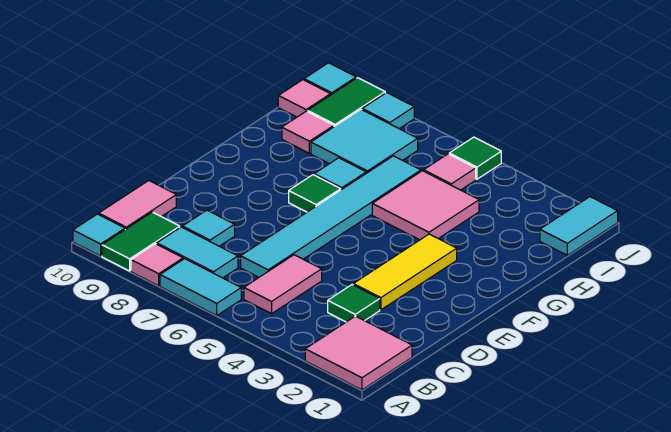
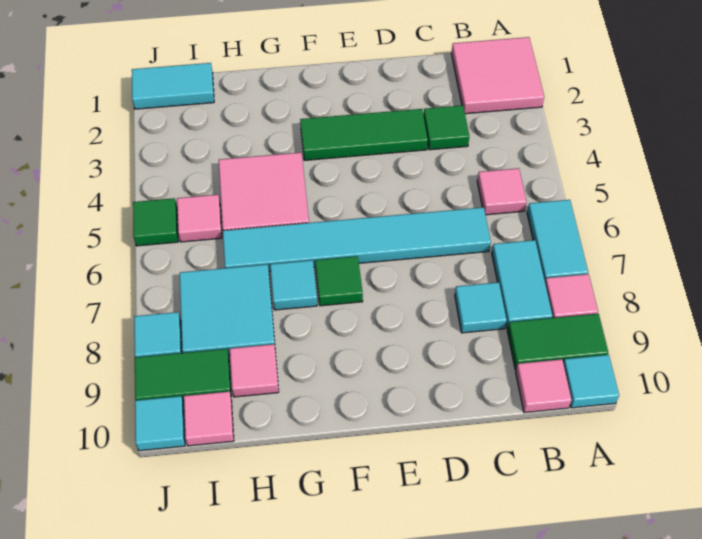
pink 1x2 tile [244,255,322,314] -> pink 1x1 tile [477,168,527,215]
pink 1x2 tile [99,181,176,229] -> pink 1x1 tile [516,359,572,413]
yellow 1x3 tile [353,234,457,310] -> green 1x3 tile [300,109,428,160]

